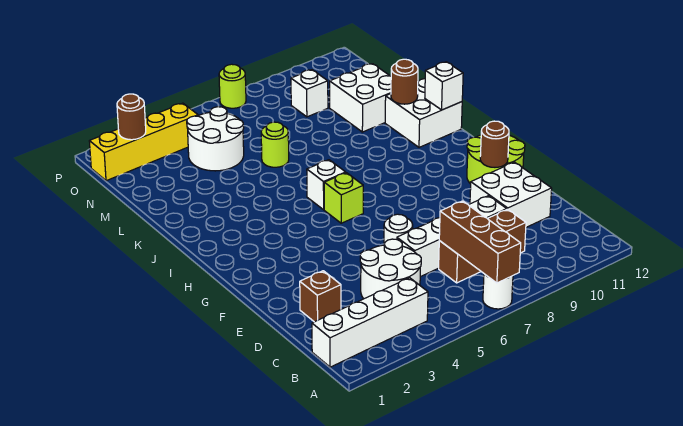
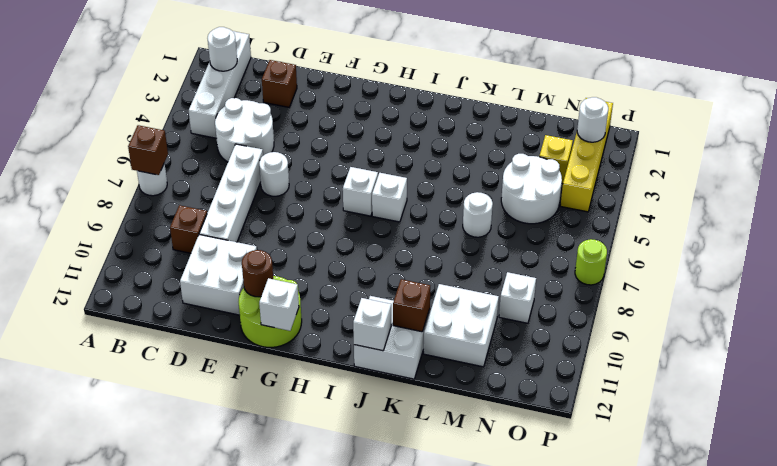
brown 1x3 brick [439,201,521,283] -> brown 1x1 brick [128,125,168,175]
none -> white 1x1 round brick [208,27,237,71]
brown 1x3 brick [439,209,526,283] -> brown 1x1 brick [170,205,207,253]
none -> white 1x1 brick [259,278,299,331]
lime 1x1 brick [324,173,363,223] -> white 1x1 brick [343,167,378,216]
brown 1x1 round brick [391,59,418,104] -> brown 1x1 brick [393,279,430,332]
lime 1x1 round brick [261,122,289,167] -> white 1x1 round brick [463,192,493,237]
none -> yellow 1x1 brick [539,135,573,184]
brown 1x1 round brick [117,94,146,140] -> white 1x1 round brick [577,97,608,142]

